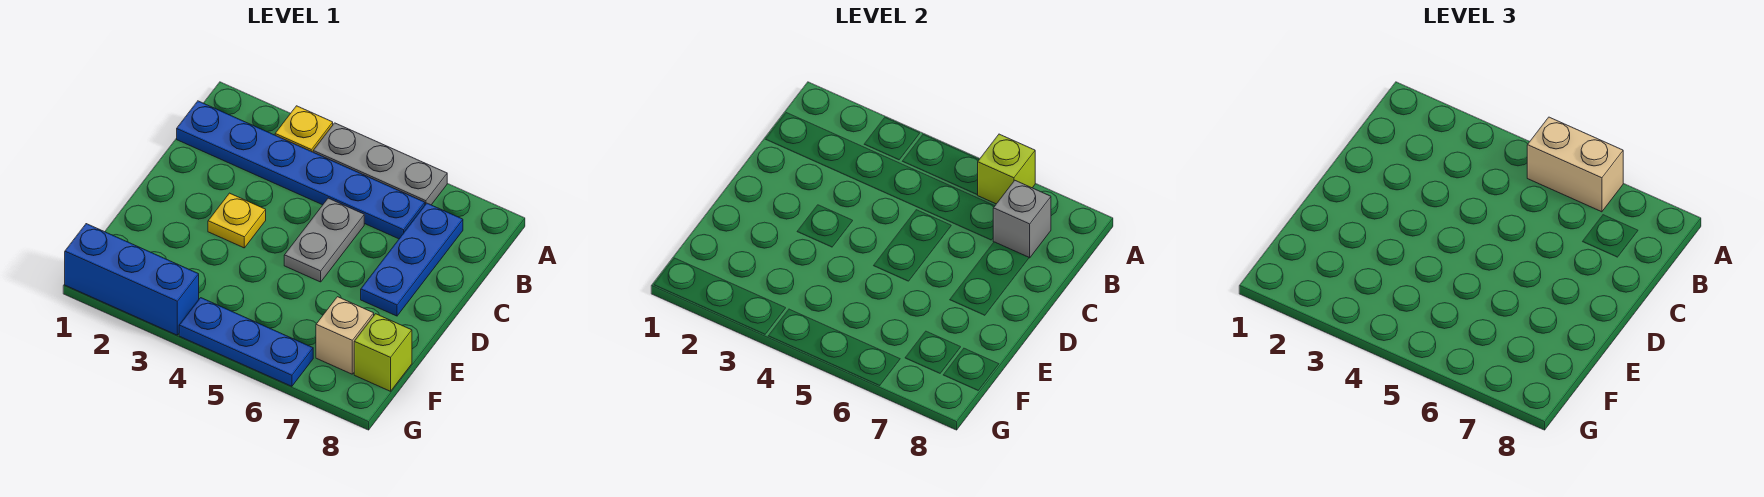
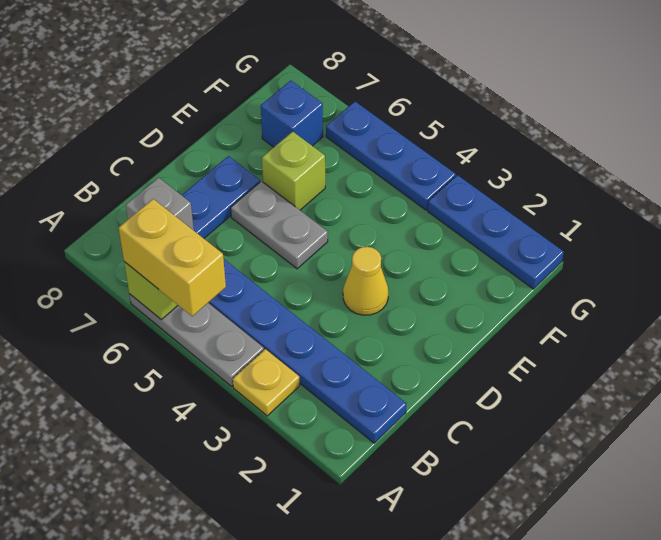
tan 1x2 brick [1527,117,1623,212] -> yellow 1x2 brick [119,199,226,316]
grey 1x2 plate [284,198,364,282] -> grey 1x2 plate turned to [231,181,328,269]
yellow 1x1 plate [208,193,266,248] -> yellow 1x1 cone [343,247,388,315]
tan 1x1 brick [316,297,374,374] -> blue 1x1 brick [261,81,323,147]
lime 1x1 brick [354,314,412,391] -> lime 1x1 brick moved to [262,131,325,210]
blue 1x3 brick [65,224,199,335] -> blue 1x3 plate [428,175,564,289]

